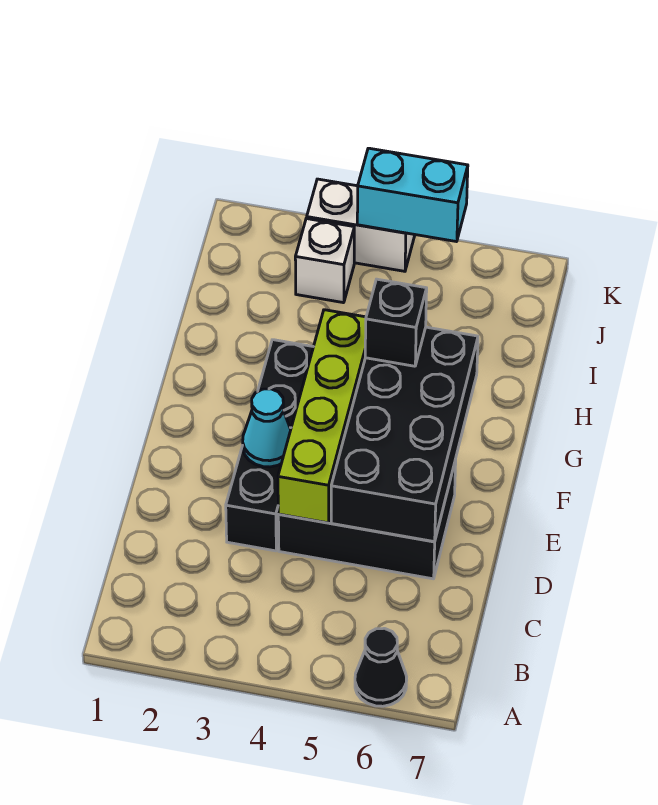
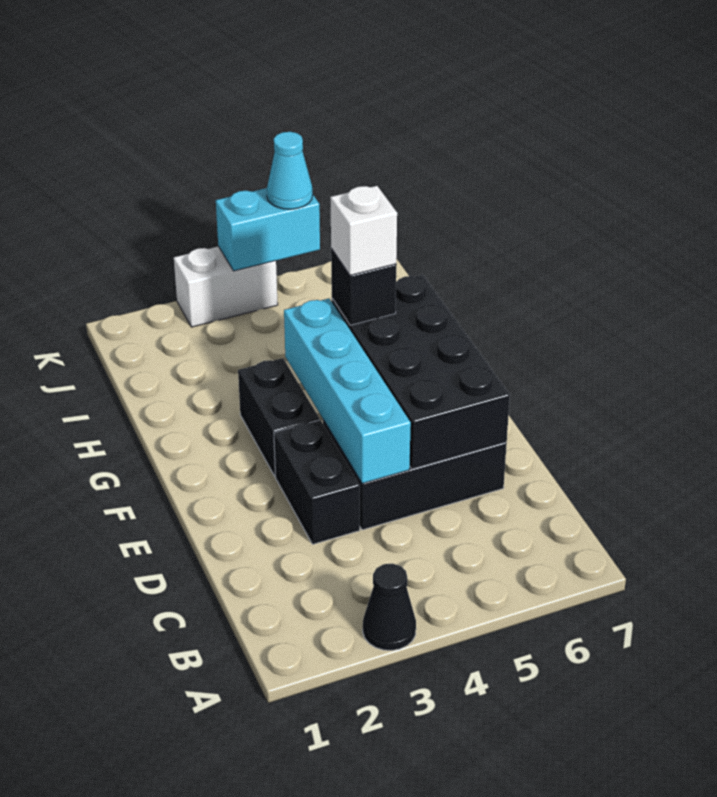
black 1x1 cone [355,628,407,706] -> black 1x1 cone moved to [363,563,416,650]
lime 1x4 brick [278,310,366,523] -> cyan 1x4 brick [284,299,411,484]
cyan 1x1 cone [243,389,291,467] -> cyan 1x1 cone moved to [267,132,313,209]
white 1x1 brick [295,218,354,303] -> white 1x1 brick moved to [331,186,397,275]

